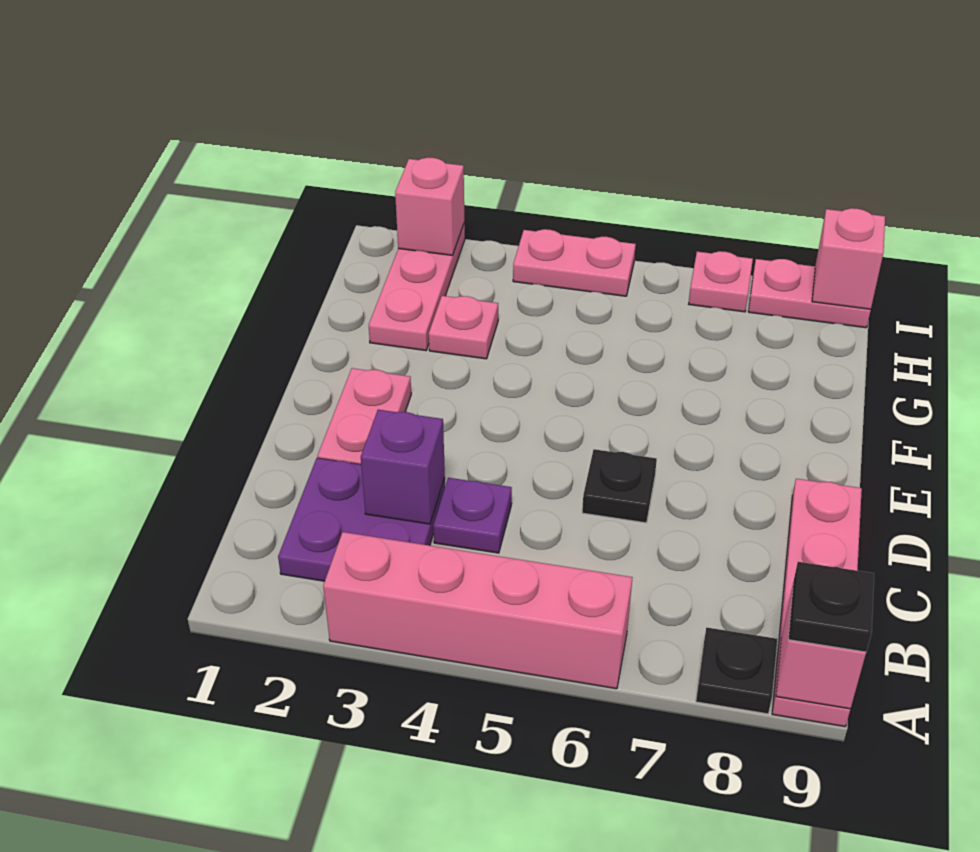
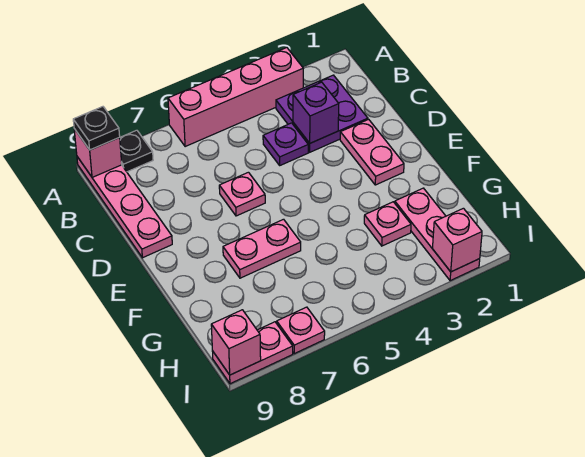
black 1x1 plate [582,449,657,523] -> pink 1x1 plate [219,172,265,216]
pink 1x2 plate [513,229,636,296] -> pink 1x2 plate moved to [223,219,301,278]

